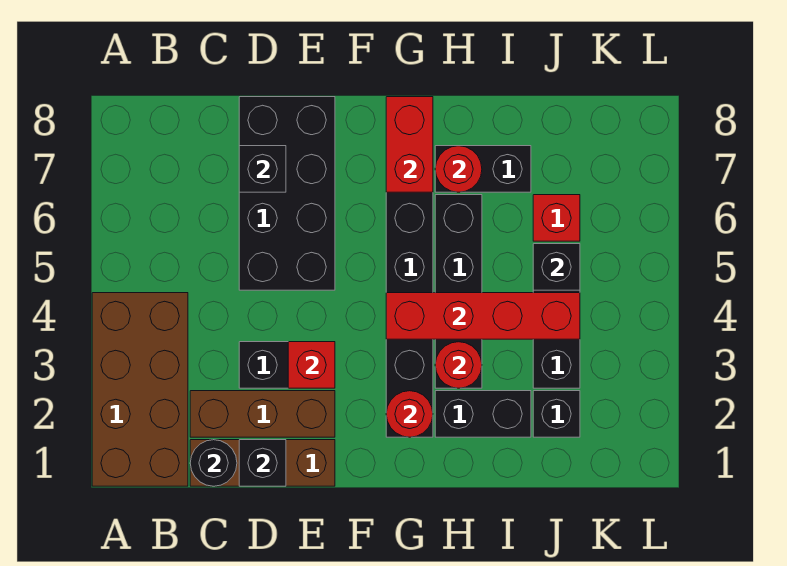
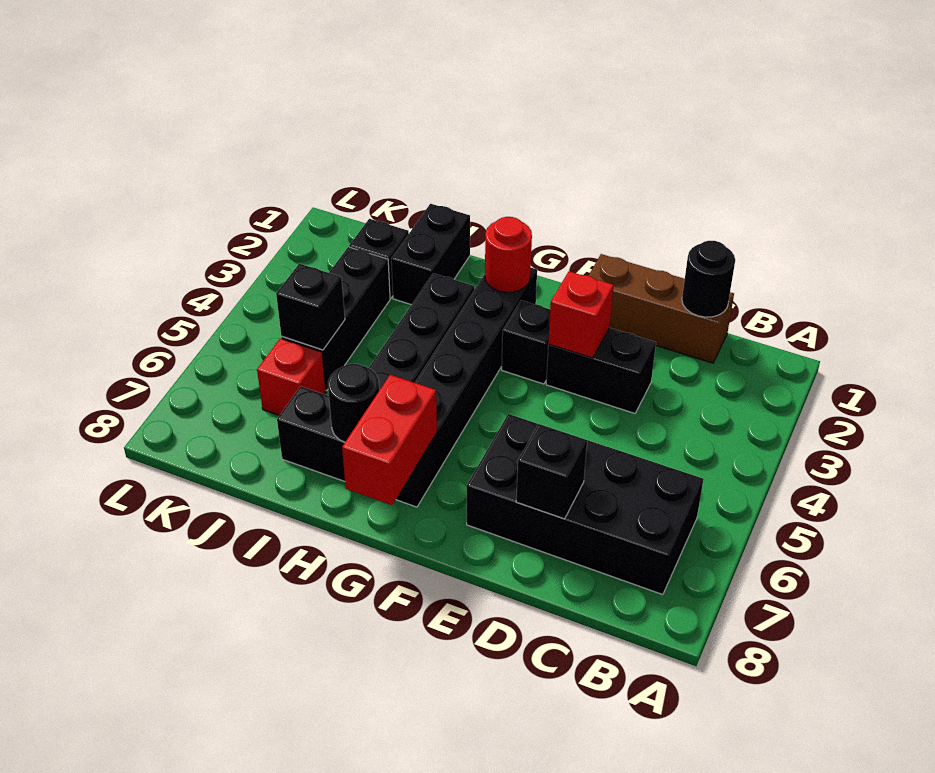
brown 2x4 brick [92,293,188,486] -> none
brown 1x3 brick [190,391,335,437] -> none
black 1x1 brick [239,440,286,486] -> black 1x1 brick moved to [502,300,550,384]
black 2x4 brick [239,97,335,290] -> black 2x4 brick turned to [467,414,703,595]
red 1x4 brick [386,293,580,339] -> none
black 1x2 brick [435,391,531,437] -> black 1x2 brick turned to [391,204,470,305]
red 1x1 round brick [435,342,482,388] -> none
red 1x1 round brick [435,146,482,192] -> black 1x1 round brick [328,364,379,442]

